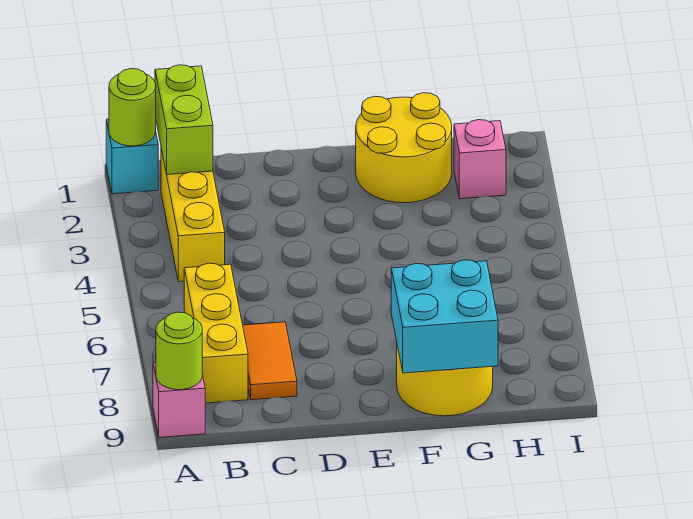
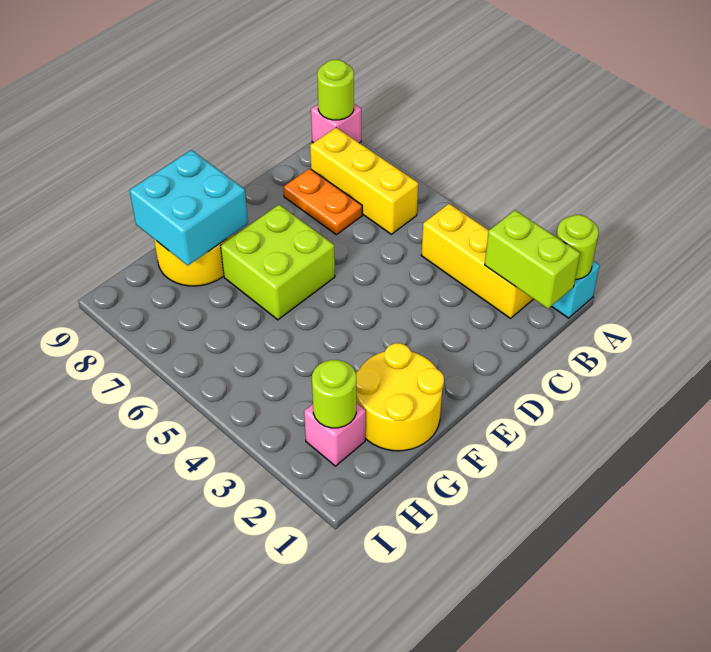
orange 1x2 tile [243,322,297,400] -> orange 1x2 plate [284,168,362,235]
none -> lime 2x2 brick [221,205,335,320]
none -> lime 1x1 round brick [312,360,356,428]

